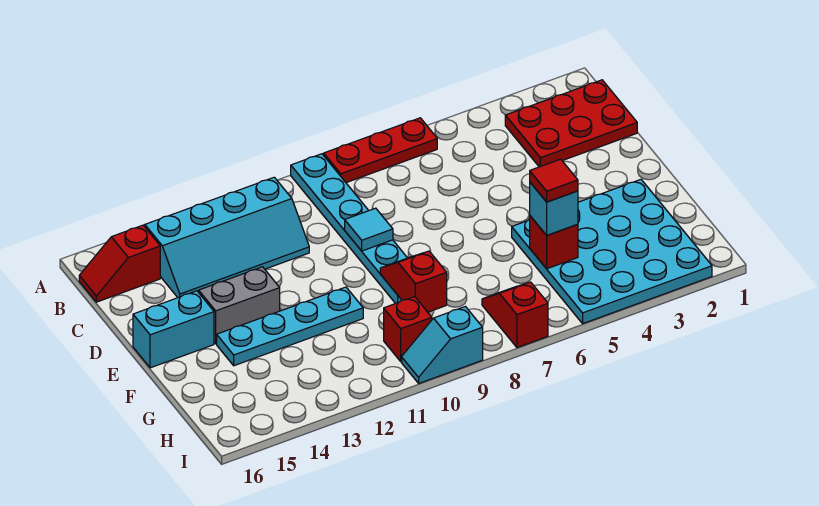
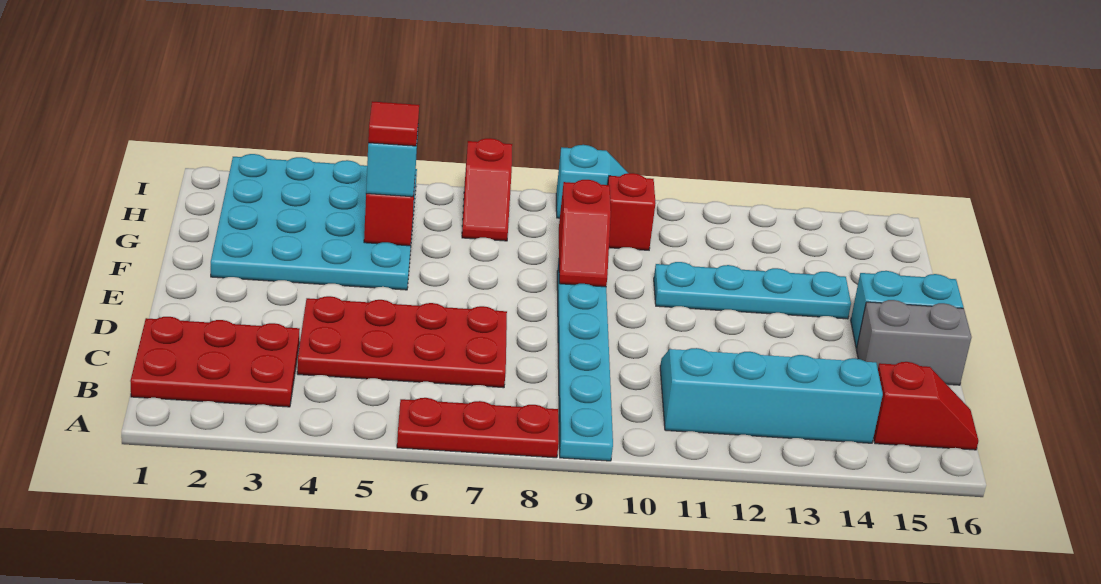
none -> red 2x4 plate [297,296,507,388]
cyan 1x1 tile [345,208,393,251] -> none
grey 1x2 brick [199,267,280,344] -> grey 1x2 brick moved to [856,300,972,385]

